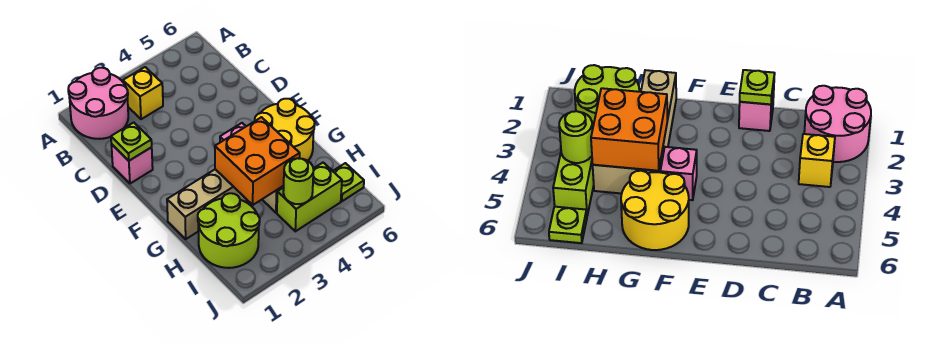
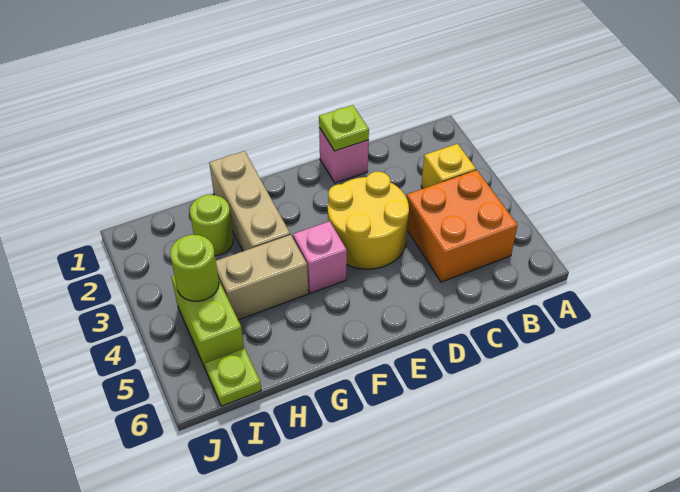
pink 2x2 round brick [68,68,128,139] -> none
yellow 2x2 round brick [255,99,315,161] -> yellow 2x2 round brick moved to [328,172,409,269]
orange 2x2 brick [215,117,300,205] -> orange 2x2 brick moved to [407,170,518,282]
lime 2x2 round brick [198,193,260,268] -> lime 1x1 round brick [190,195,233,256]

